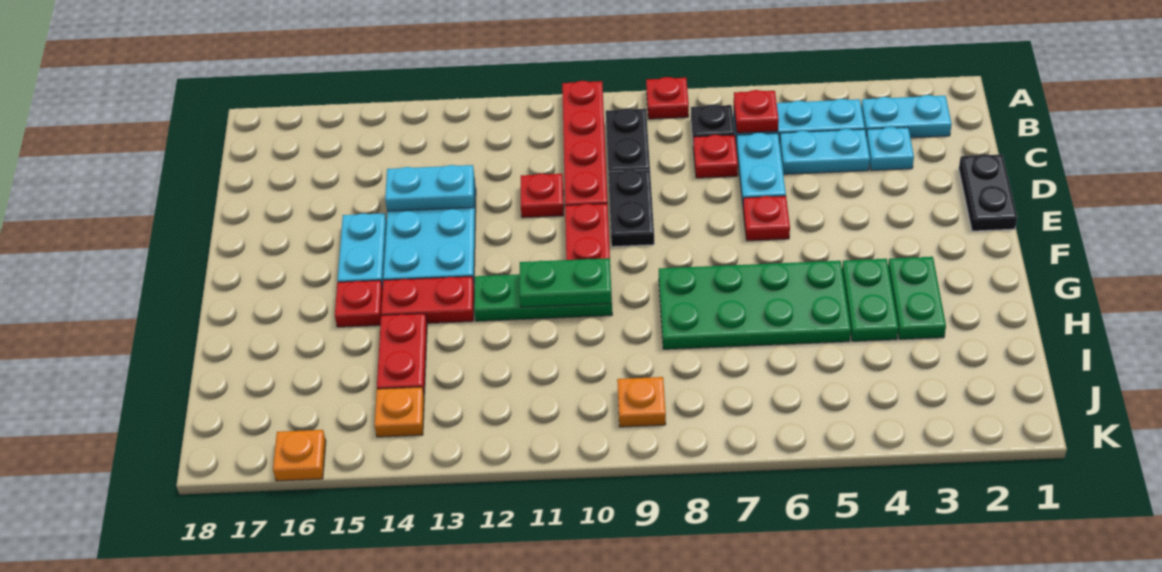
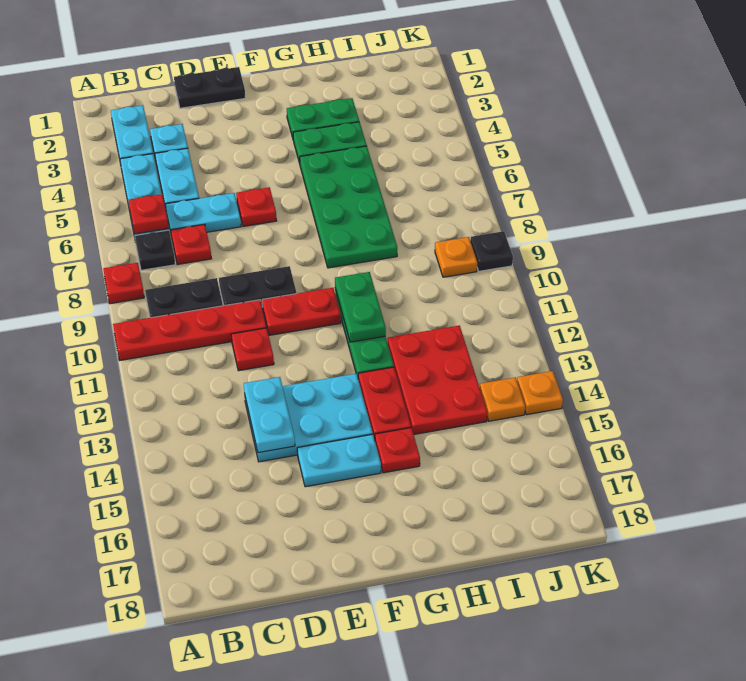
red 1x2 plate [377,314,427,394] -> red 2x3 plate [388,326,487,434]
none -> black 1x1 plate [470,231,513,271]
orange 1x1 plate [273,430,326,481] -> orange 1x1 plate moved to [517,371,563,415]

